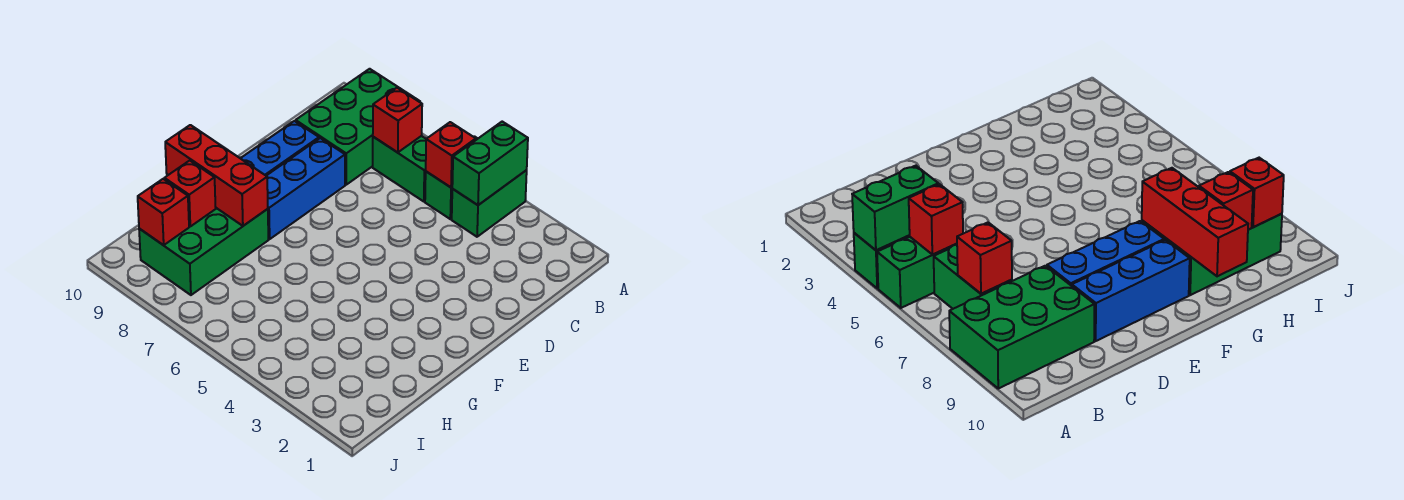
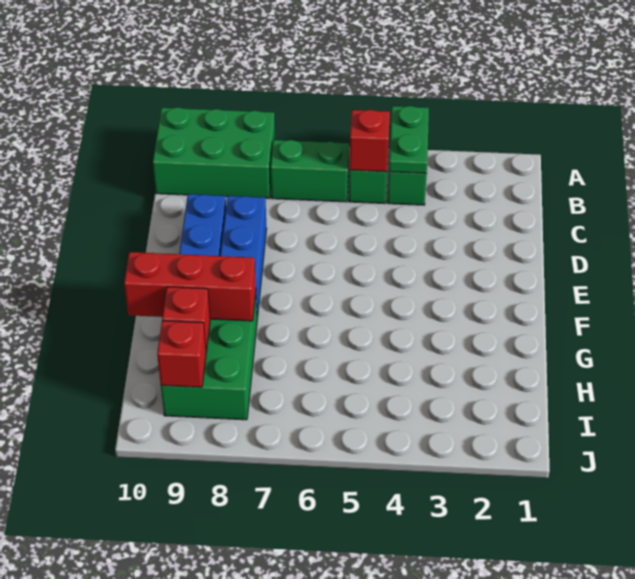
green 1x2 brick [452,122,528,205] -> green 1x2 plate [389,106,429,173]
green 2x3 brick [296,69,420,185] -> green 2x3 brick turned to [153,107,275,198]
red 1x1 brick [373,88,422,153] -> none

